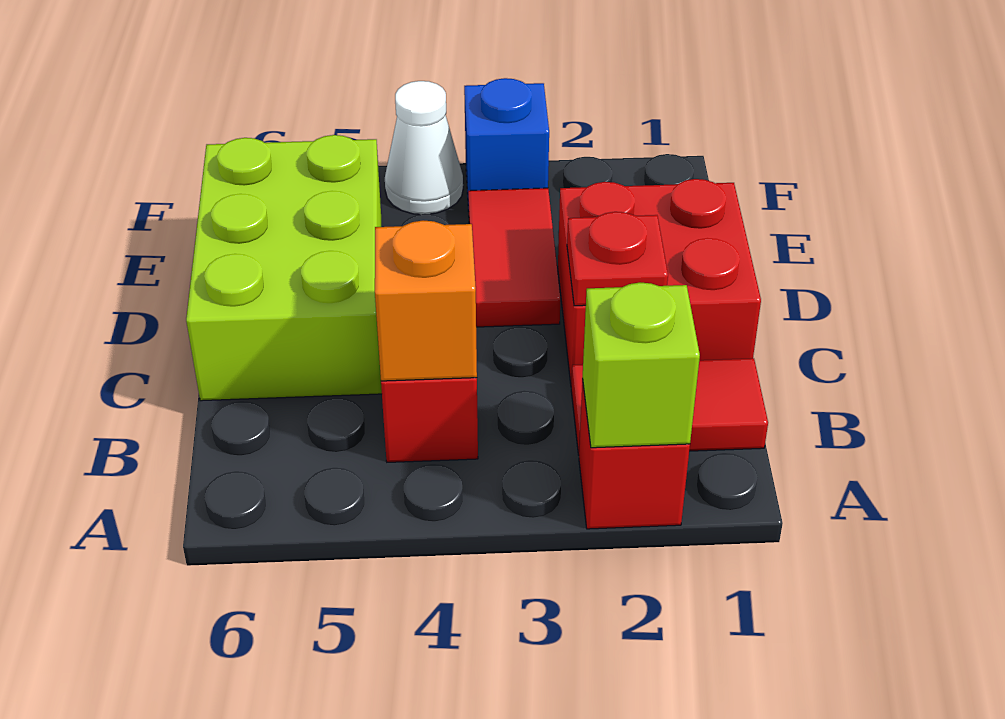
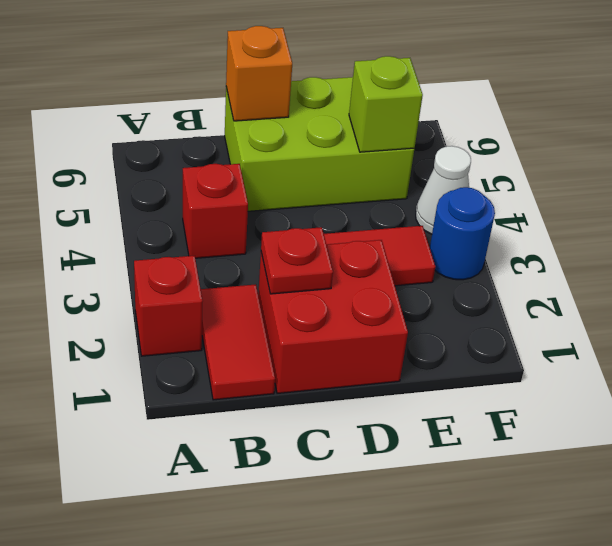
lime 1x1 brick [583,283,700,448] -> lime 1x1 brick moved to [349,56,423,152]
orange 1x1 brick [375,220,477,381] -> orange 1x1 brick moved to [226,26,292,121]
blue 1x1 brick [464,78,549,211] -> blue 1x1 round brick [430,187,495,280]

